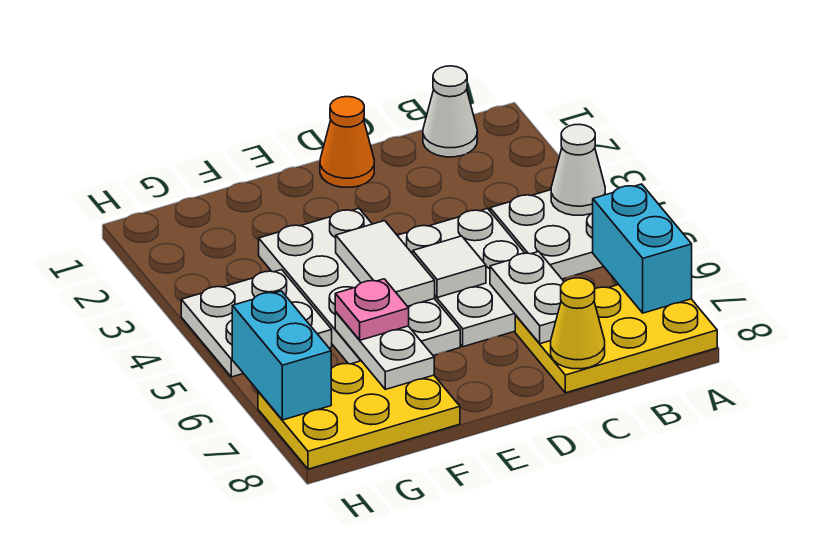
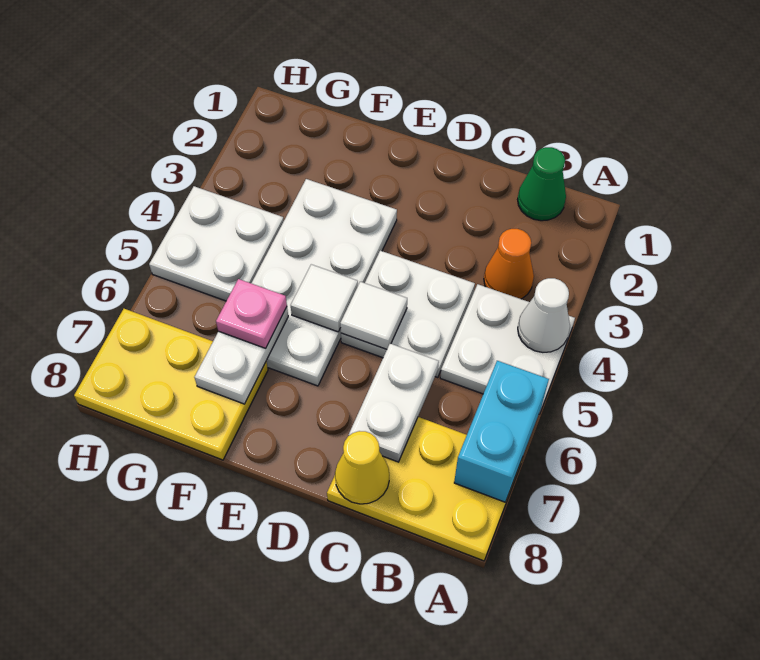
white 1x1 cone [423,66,477,157] -> green 1x1 cone [518,147,566,221]
white 2x3 plate [397,209,525,347] -> white 2x2 plate [341,251,475,378]
orange 1x1 cone [320,97,374,187] -> orange 1x1 cone moved to [484,229,534,299]
white 1x2 tile [336,221,435,306] -> white 1x1 tile [291,264,358,332]
cyan 1x2 brick [232,291,331,420] -> none

